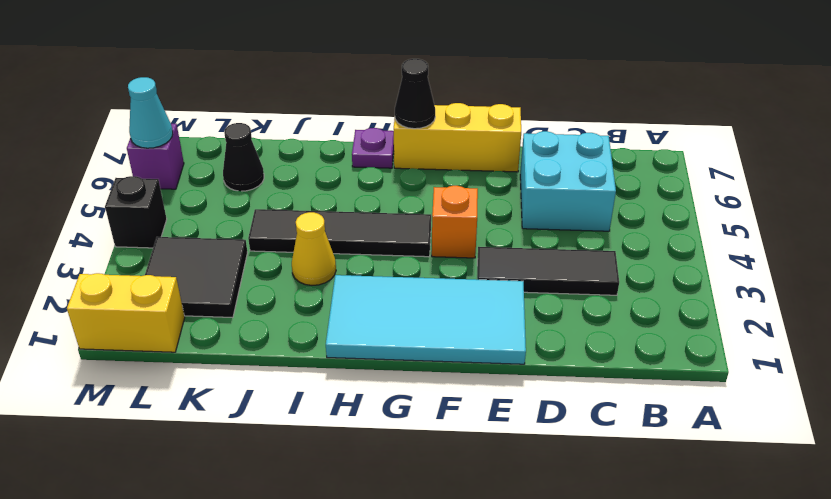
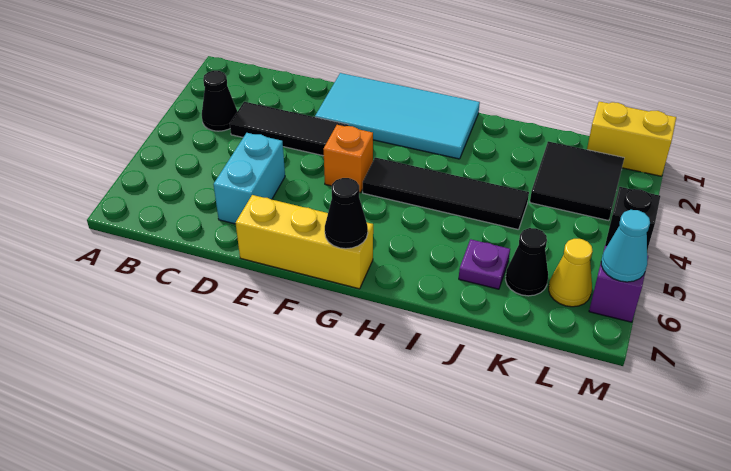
none -> black 1x1 cone [202,71,237,131]
cyan 2x2 brick [520,131,616,231] -> cyan 1x2 brick [213,133,285,224]
purple 1x1 plate [352,128,394,168] -> purple 1x1 plate moved to [459,239,510,289]
yellow 1x1 cone [292,212,336,285] -> yellow 1x1 cone moved to [549,239,593,307]

